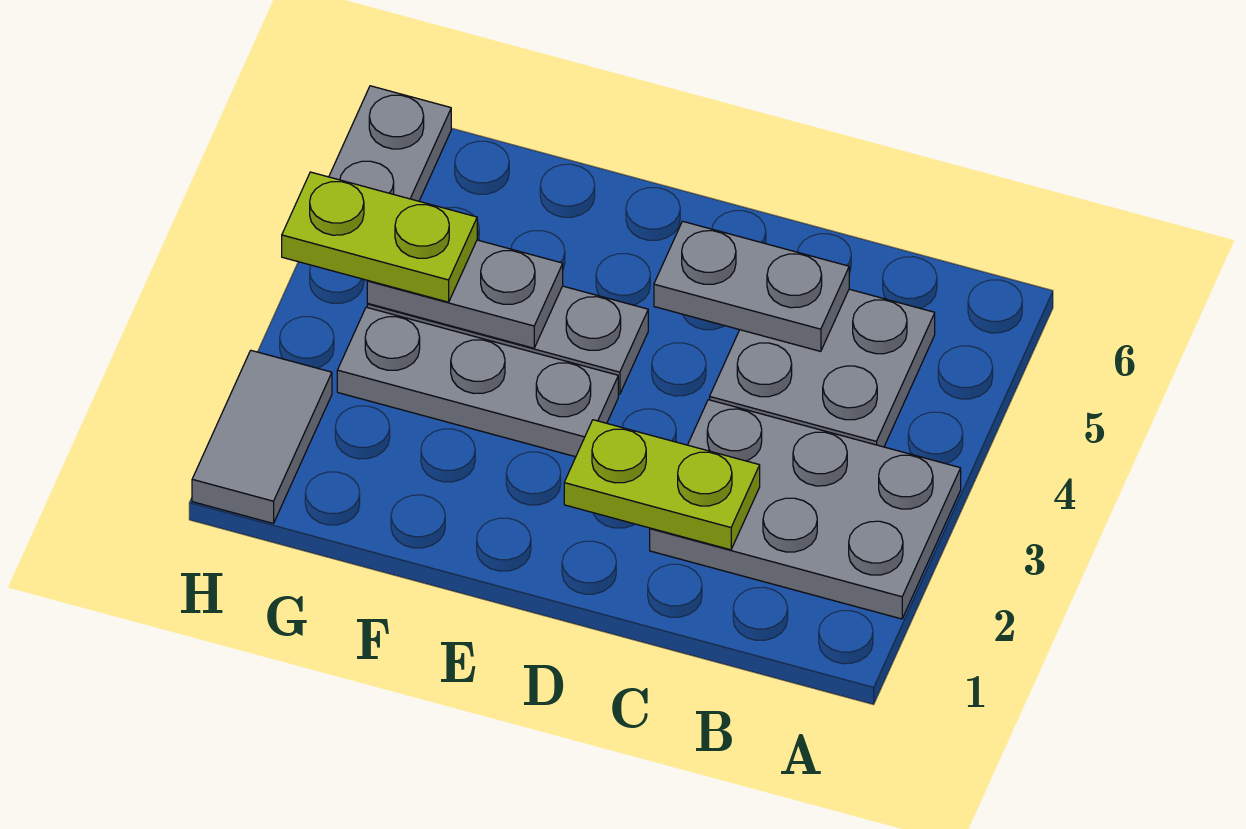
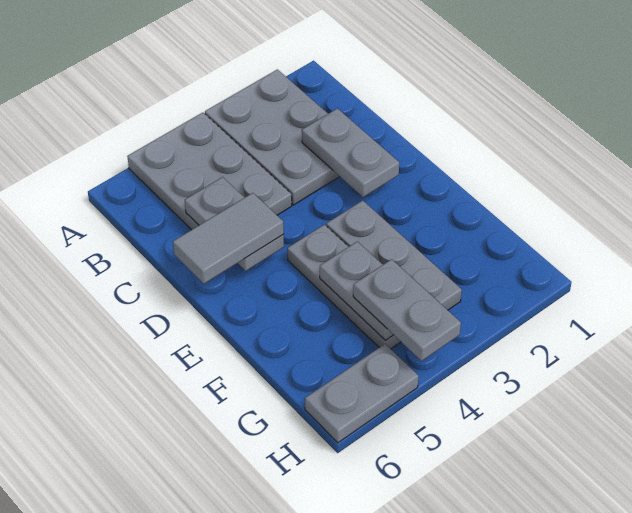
grey 2x2 plate [710,289,935,447] -> grey 2x3 plate [127,113,292,230]
lime 1x2 plate [564,420,760,550] -> grey 1x2 plate [302,108,399,197]
lime 1x2 plate [282,172,477,302] -> grey 1x2 plate [353,259,461,361]
grey 1x2 tile [192,351,332,523] -> grey 1x2 tile moved to [173,193,284,284]

